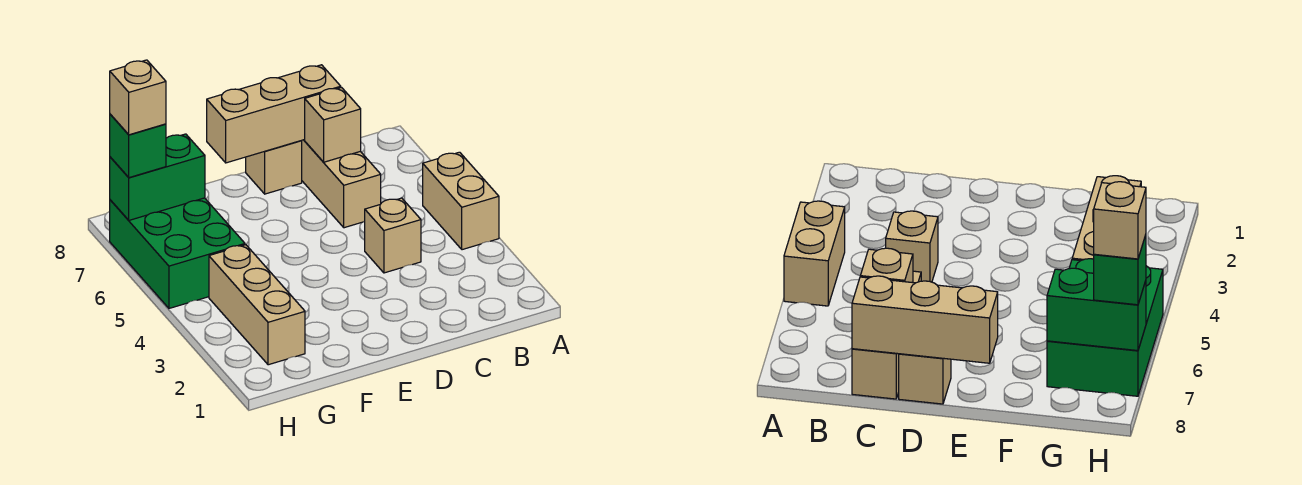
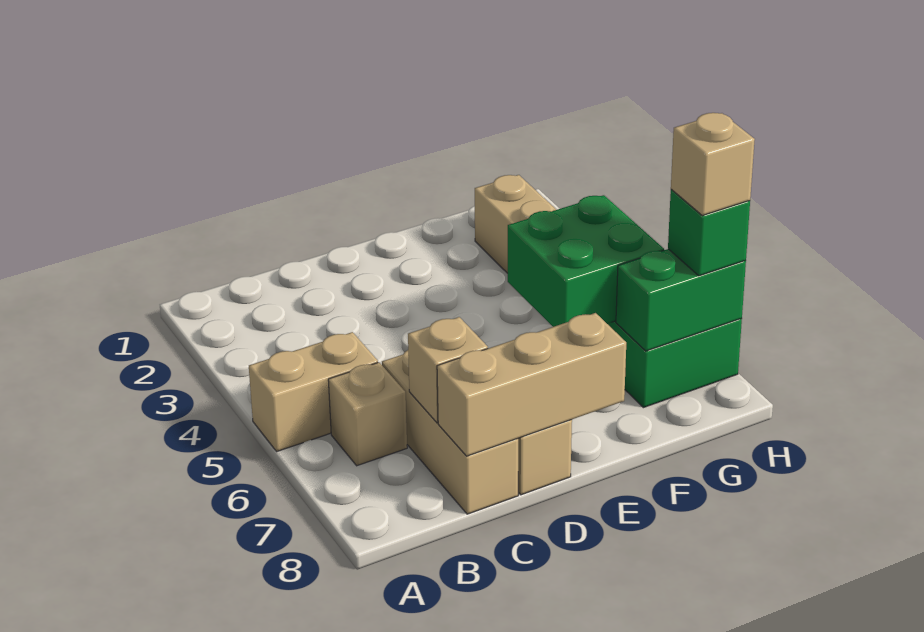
tan 1x2 brick [423,152,499,250] -> tan 1x2 brick turned to [249,332,378,451]
tan 1x1 brick [365,198,421,273] -> tan 1x1 brick moved to [328,362,407,466]
none -> green 2x2 brick [508,195,664,327]

